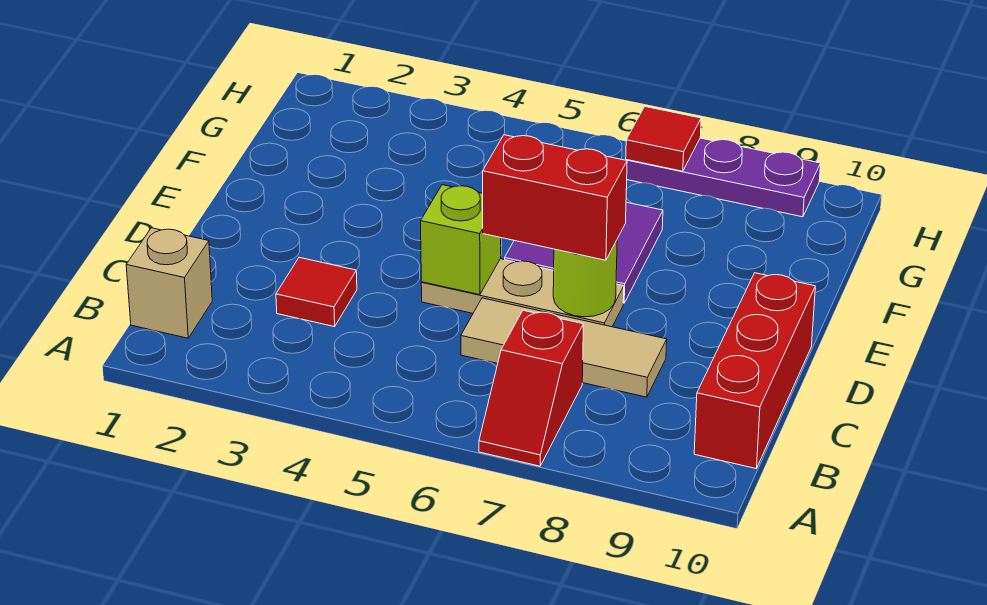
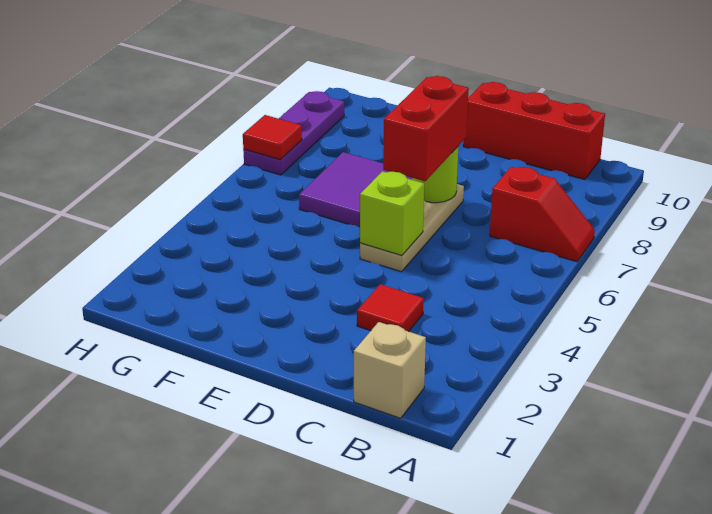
tan 1x3 tile [461,298,667,397] -> none

